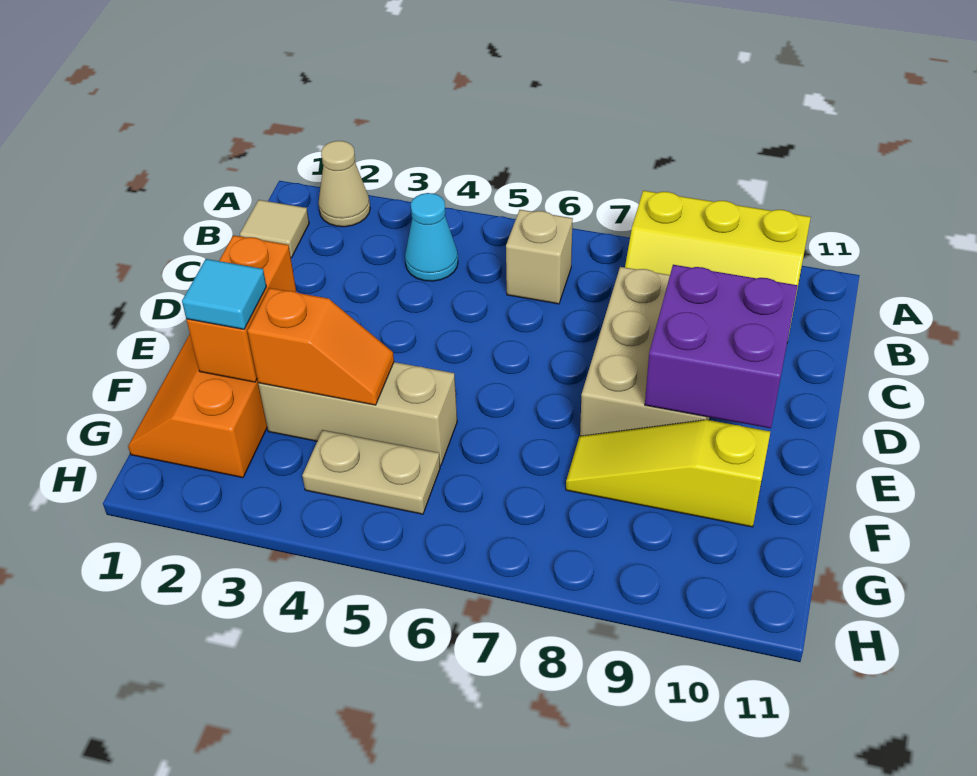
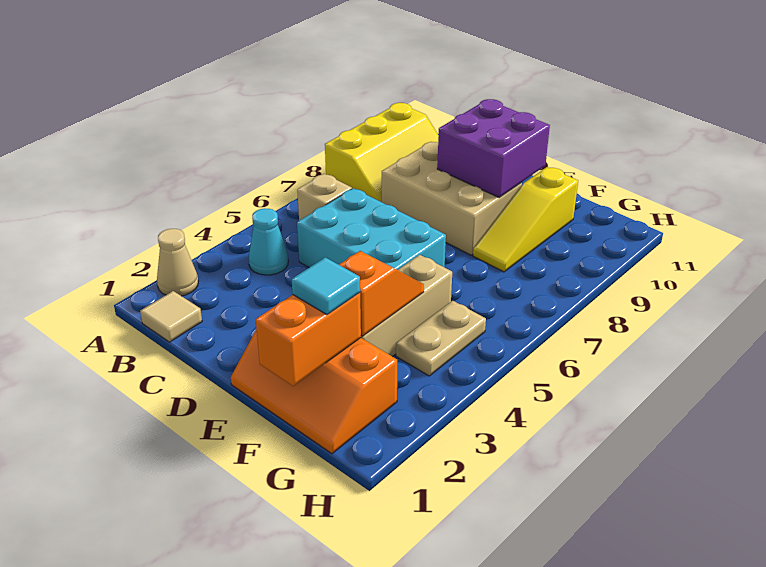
none -> cyan 2x3 brick [297,188,446,270]
orange 1x2 brick [187,235,296,382] -> orange 1x2 brick turned to [256,292,361,386]

